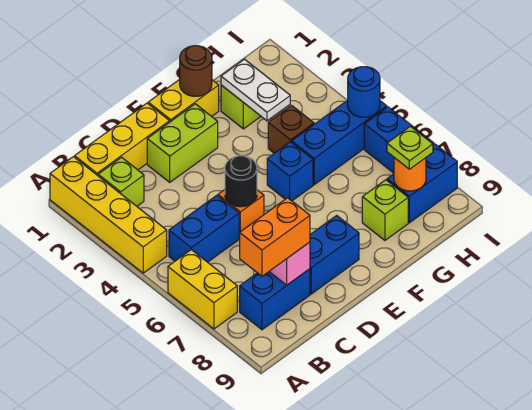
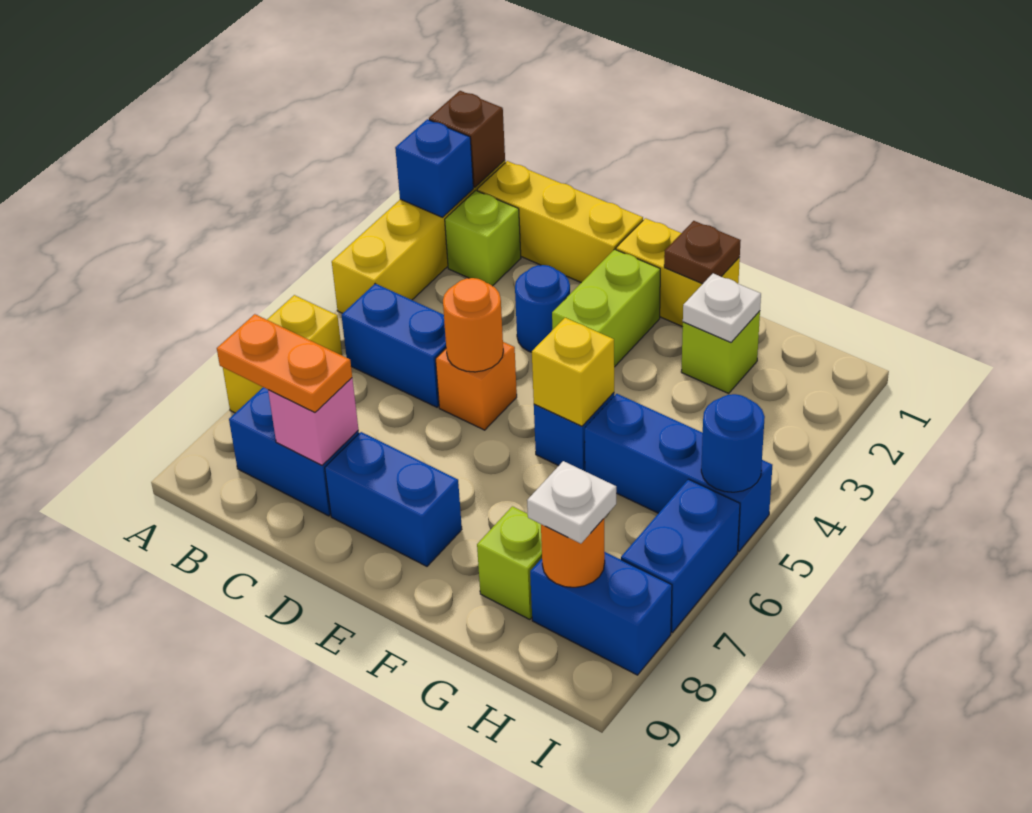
none -> blue 1x1 brick [395,119,473,217]
orange 1x2 brick [239,198,310,276] -> orange 1x2 plate [217,314,352,412]
lime 1x2 brick [147,104,218,182] -> lime 1x2 brick turned to [552,249,660,367]
none -> blue 1x1 round brick [515,265,570,352]
black 1x1 round brick [225,156,257,207] -> orange 1x1 round brick [443,278,503,372]
brown 1x1 round brick [180,46,212,96] -> brown 1x1 plate [664,221,741,284]
none -> yellow 1x1 brick [532,318,614,426]
white 1x2 plate [221,59,290,121] -> white 1x1 plate [683,273,761,342]
brown 1x1 brick [268,105,314,153] -> brown 1x1 brick moved to [429,91,505,187]
lime 1x1 plate [387,126,433,169] -> white 1x1 plate [527,461,616,544]

